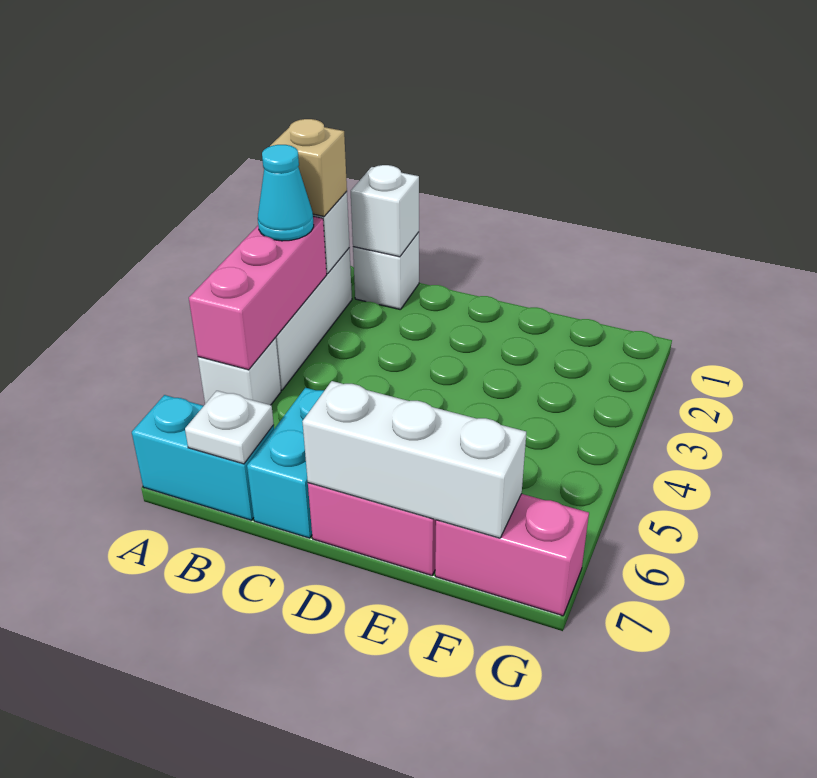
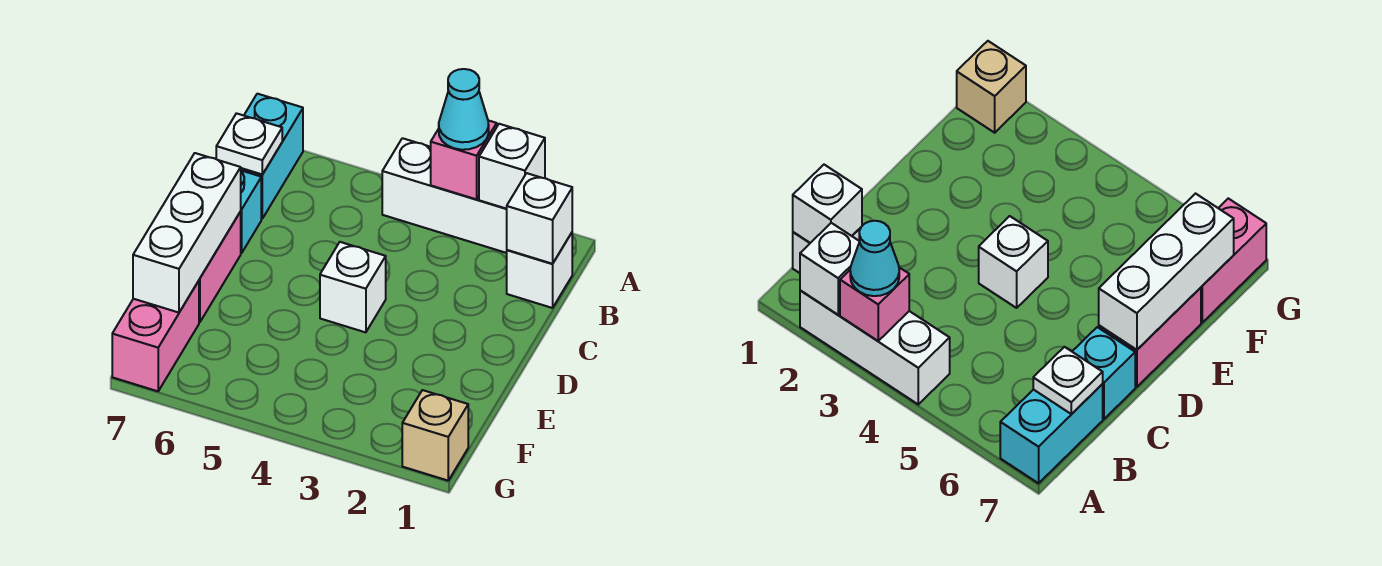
tan 1x1 brick [270,119,347,216] -> tan 1x1 brick moved to [402,390,468,480]
pink 1x3 brick [189,216,327,370] -> pink 1x1 brick [431,120,497,199]
white 1x1 brick [198,338,281,405] -> white 1x1 brick moved to [320,242,386,332]
cyan 1x2 brick [247,388,324,538] -> cyan 1x1 brick [240,171,261,253]

